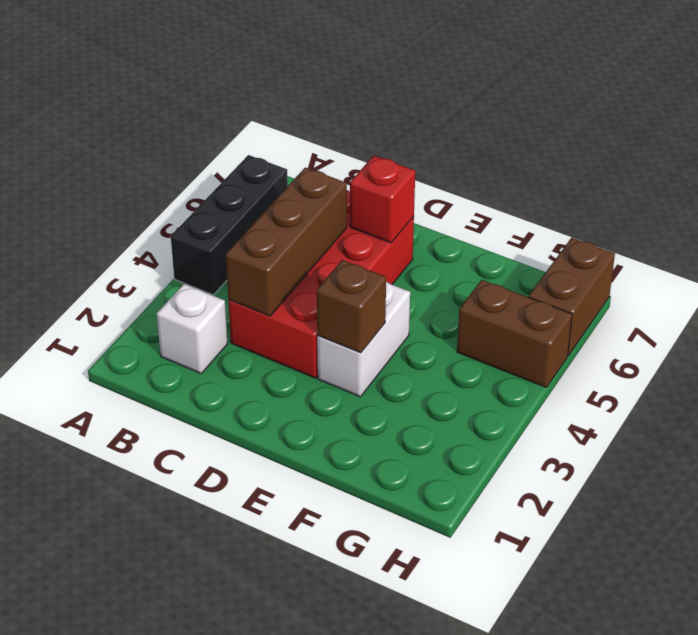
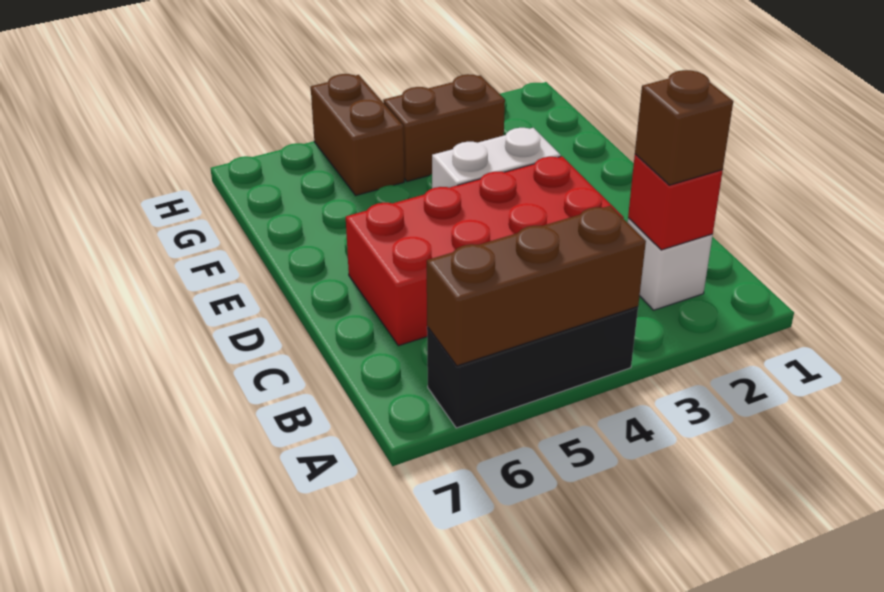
brown 1x3 brick [226,168,347,316] -> brown 1x3 brick moved to [427,206,646,366]
red 1x1 brick [350,156,415,243] -> red 1x1 brick moved to [628,154,723,250]
brown 1x1 brick [317,260,386,353] -> brown 1x1 brick moved to [635,70,733,185]
brown 1x2 brick [529,238,615,356] -> brown 1x2 brick moved to [383,74,505,181]

